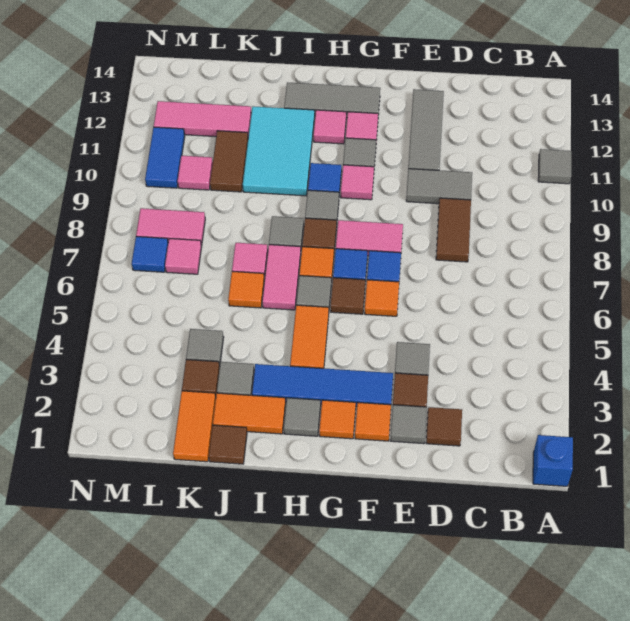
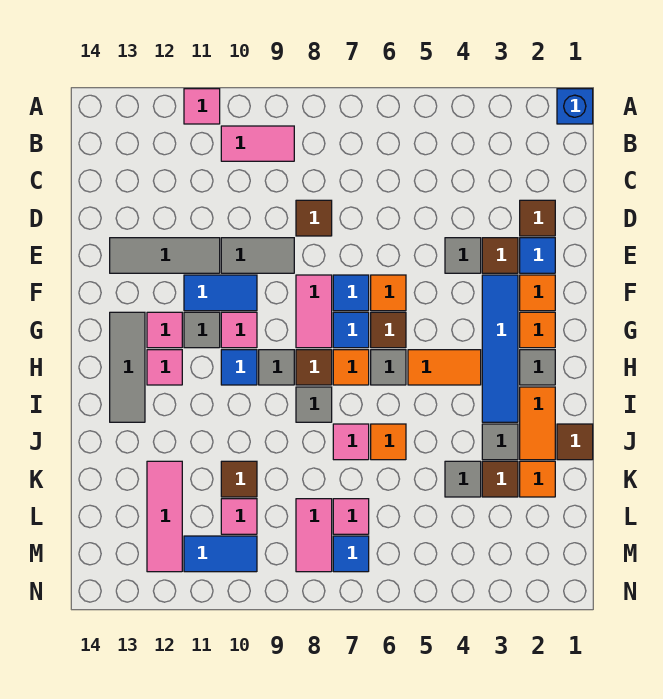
grey 1x1 tile [538,149,571,184] -> pink 1x1 tile [184,89,220,124]
brown 1x2 tile [436,198,471,262] -> brown 1x1 tile [296,200,332,236]
grey 1x2 tile [406,169,472,204] -> grey 1x2 tile turned to [221,238,294,273]
grey 1x1 tile [391,405,427,444] -> blue 1x1 tile [520,238,555,273]
none -> blue 1x2 tile [184,275,257,311]
pink 1x2 tile [262,245,301,310] -> pink 1x2 tile moved to [221,126,294,161]
cyan 2x3 tile [243,106,315,196] -> none
orange 1x2 tile [173,391,216,462] -> orange 1x1 tile [520,461,555,497]
brown 1x2 tile [210,131,248,192] -> brown 1x1 tile [221,461,257,497]

